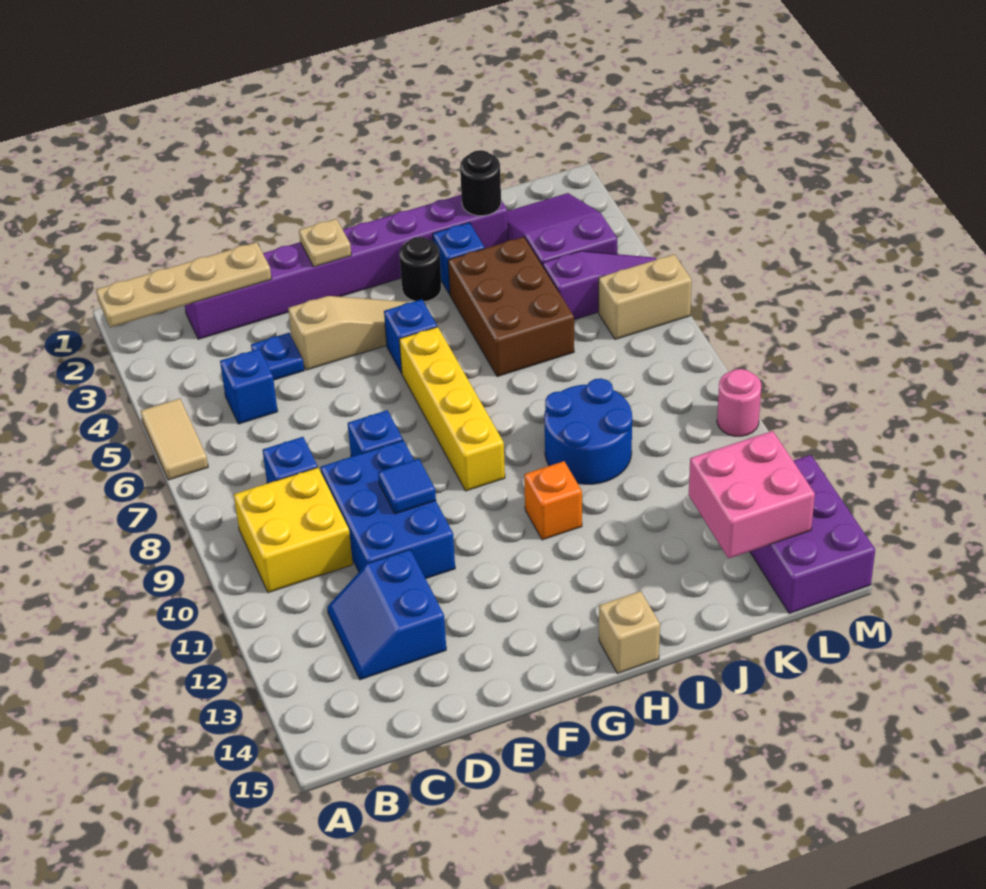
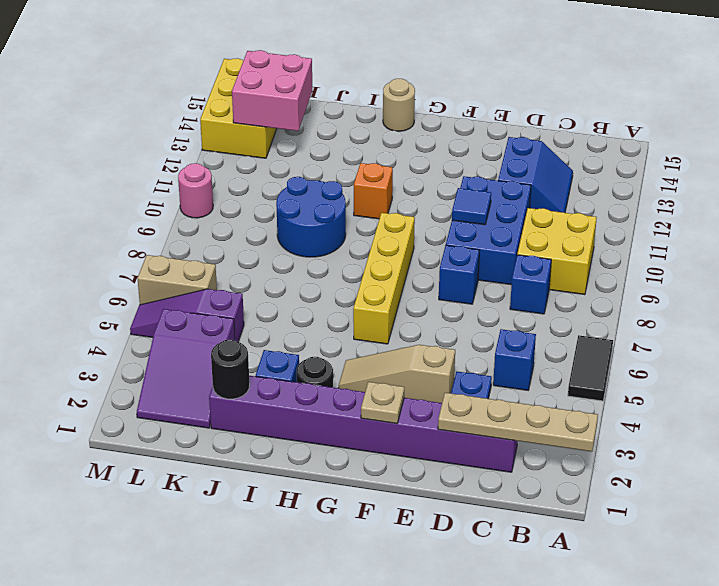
tan 1x2 tile [141,399,208,480] -> black 1x2 tile [568,335,613,401]
blue 1x1 brick [384,299,437,373] -> none
tan 1x1 brick [599,591,660,673] -> tan 1x1 round brick [383,79,415,131]
brown 2x3 brick [448,237,574,377] -> none
purple 2x3 brick [750,455,875,613] -> yellow 2x3 brick [200,58,277,158]

